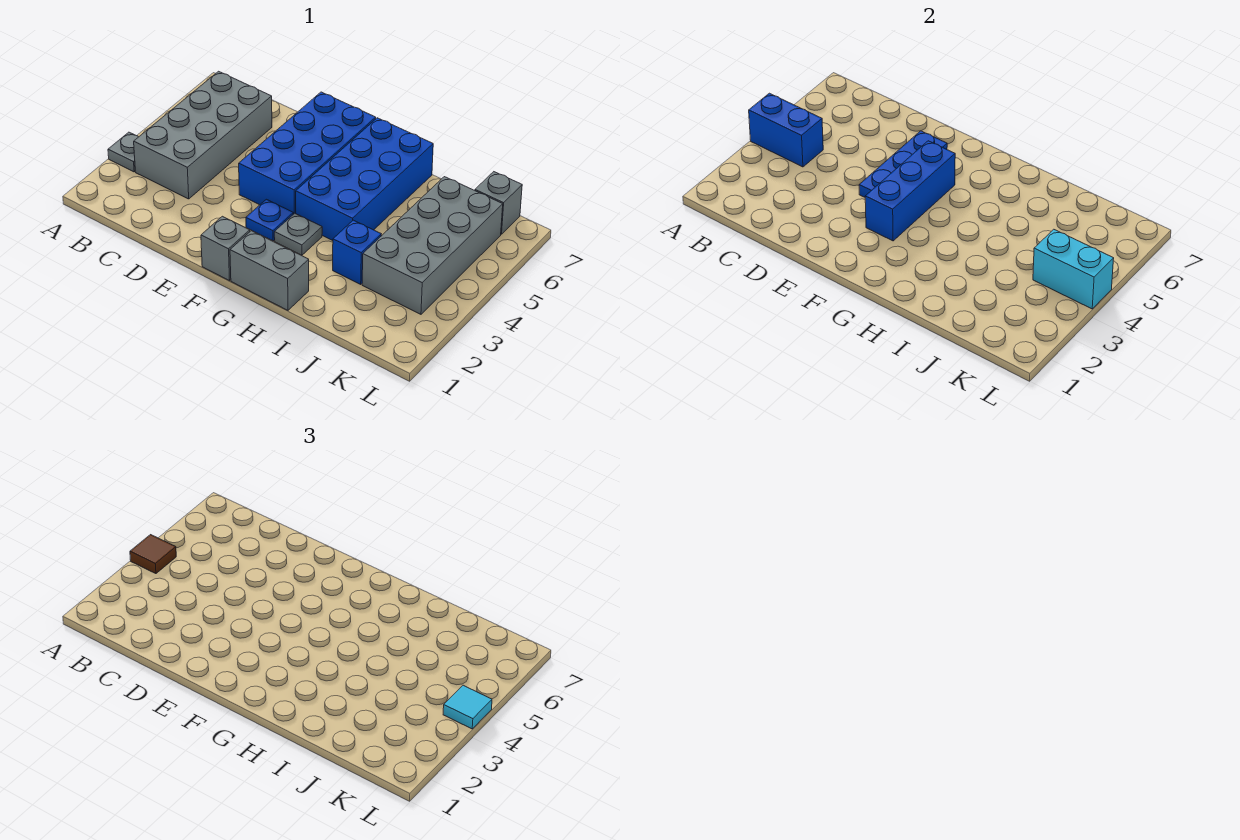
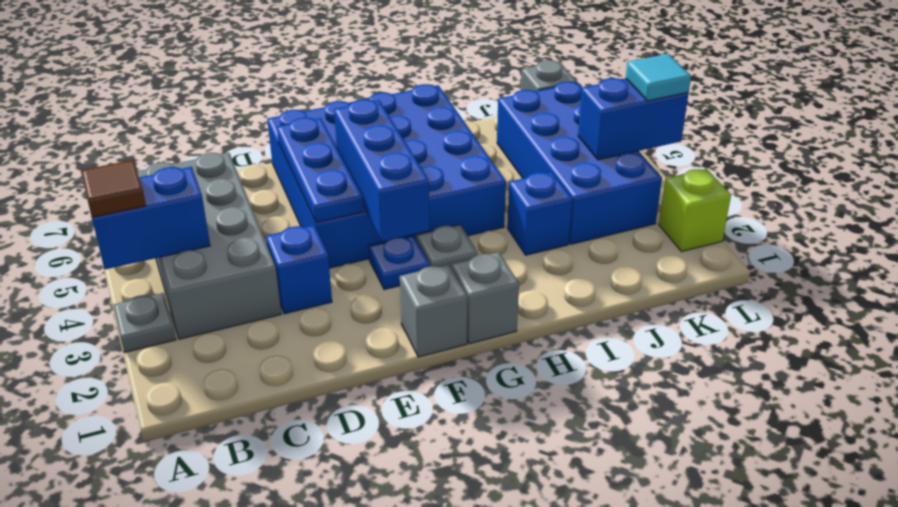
none -> blue 1x1 brick [266,225,332,314]
grey 1x2 brick [230,231,309,310] -> grey 1x1 brick [451,252,519,344]
grey 2x4 brick [362,177,503,314] -> blue 2x4 brick [497,82,662,244]
cyan 1x2 brick [1033,229,1114,309] -> blue 1x2 brick [578,78,689,160]
none -> lime 1x1 brick [659,169,731,252]

